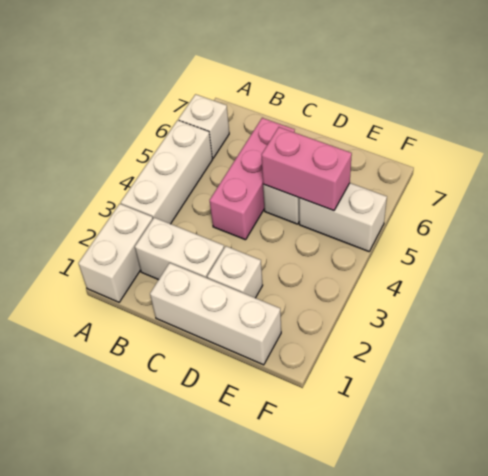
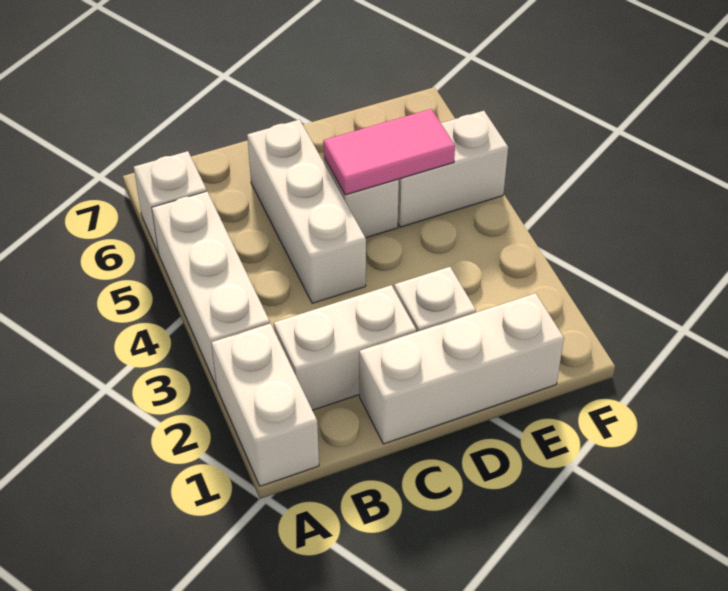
pink 1x3 brick [210,118,295,240] -> white 1x3 brick [247,119,366,303]
pink 1x2 brick [262,127,352,211] -> pink 1x2 tile [323,109,455,195]

